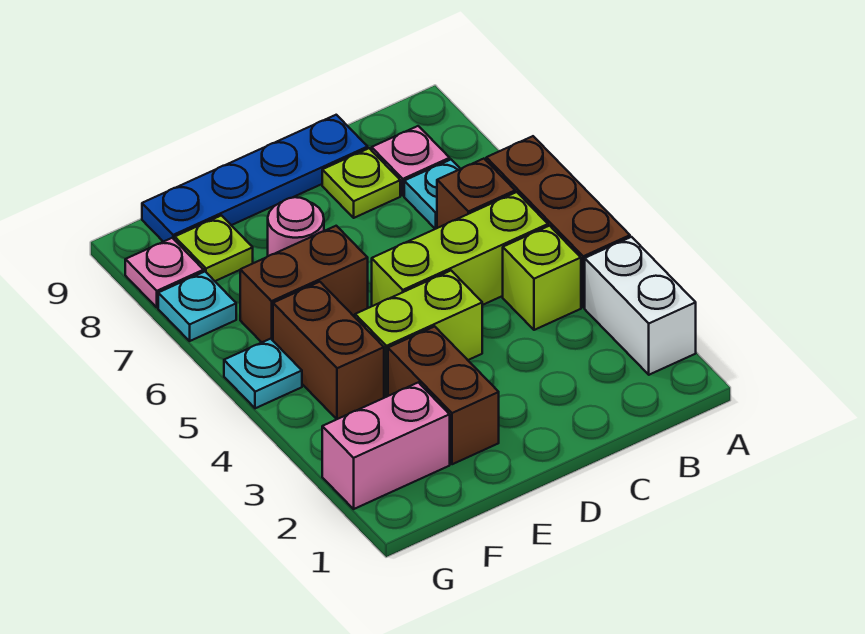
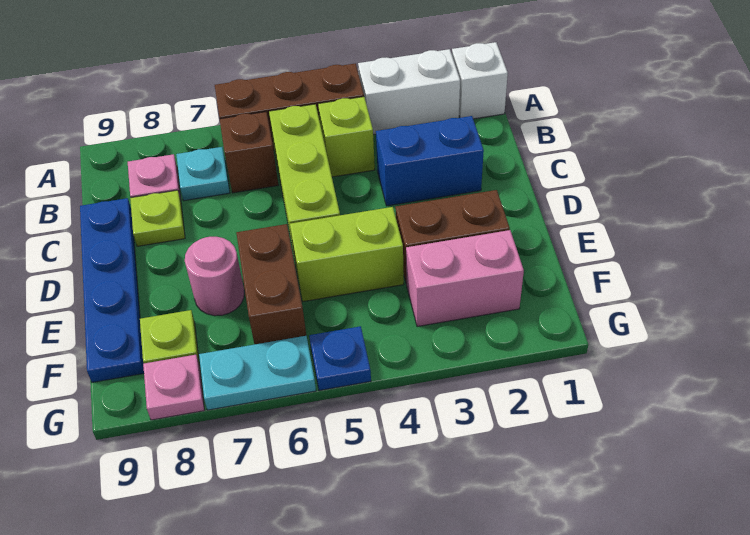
none -> white 1x1 brick [452,42,508,119]
none -> blue 1x2 brick [376,116,484,206]
lime 1x2 brick [355,271,482,397] -> lime 1x2 brick turned to [290,207,404,302]
pink 1x2 brick [322,382,450,509] -> pink 1x2 brick turned to [406,230,524,327]
brown 1x2 brick [273,282,384,419] -> none
cyan 1x1 plate [224,339,302,408] -> blue 1x1 plate [309,326,371,391]
cyan 1x1 plate [158,272,236,341] -> cyan 1x2 plate [199,336,316,410]

